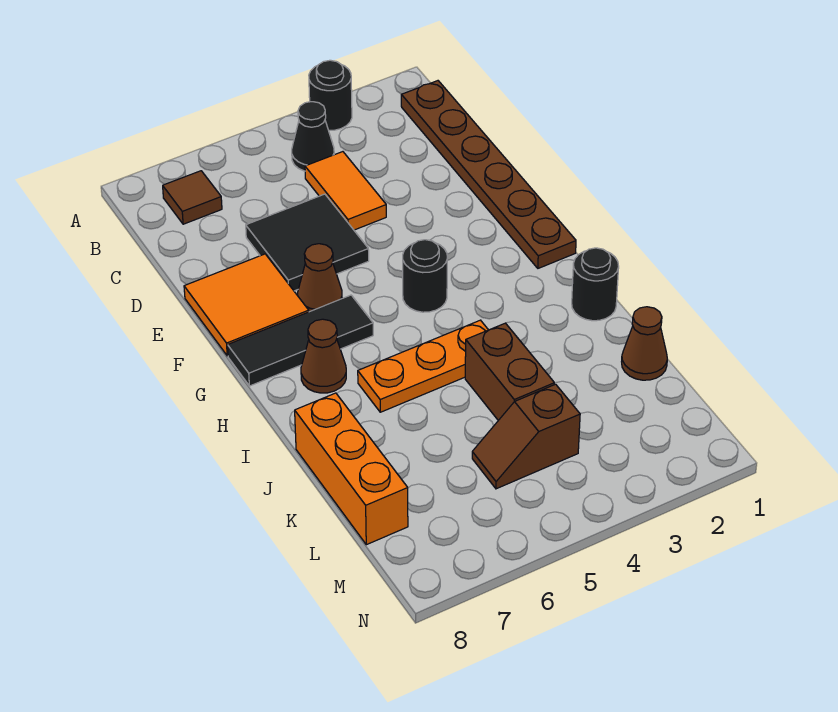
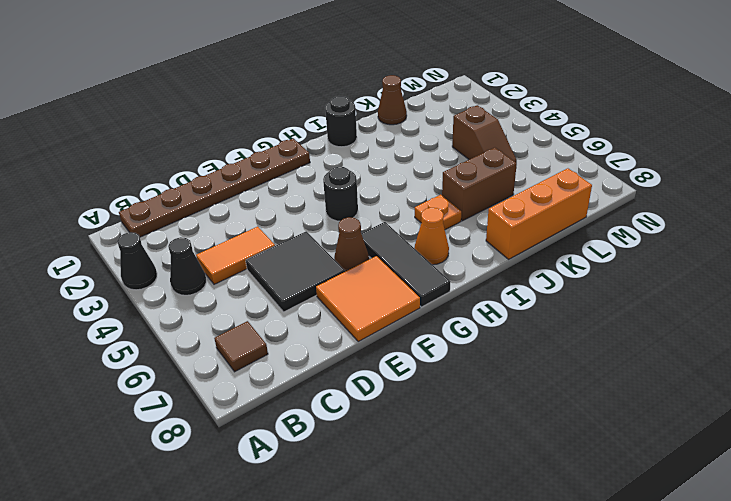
black 1x1 round brick [309,60,352,130] -> black 1x1 cone [117,232,157,290]
brown 1x1 cone [301,319,346,393] -> orange 1x1 cone [414,208,449,265]
orange 1x3 plate [358,320,488,412] -> orange 1x1 plate [415,195,461,230]
brown 1x2 brick [465,323,554,420] -> brown 1x2 brick moved to [442,148,517,221]

